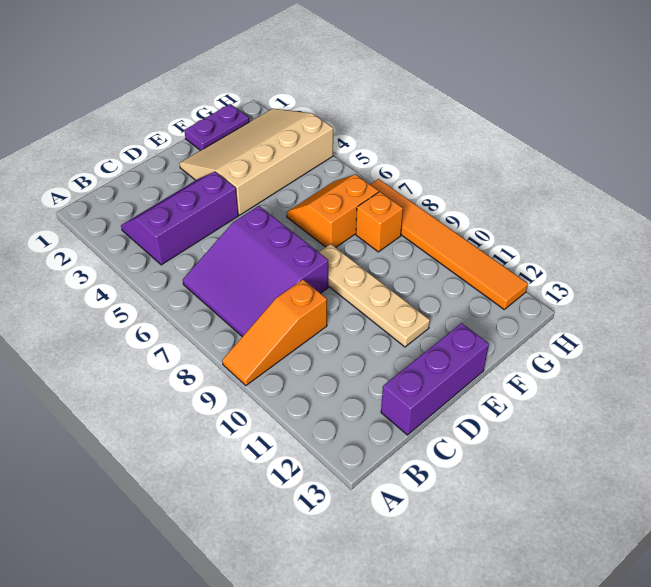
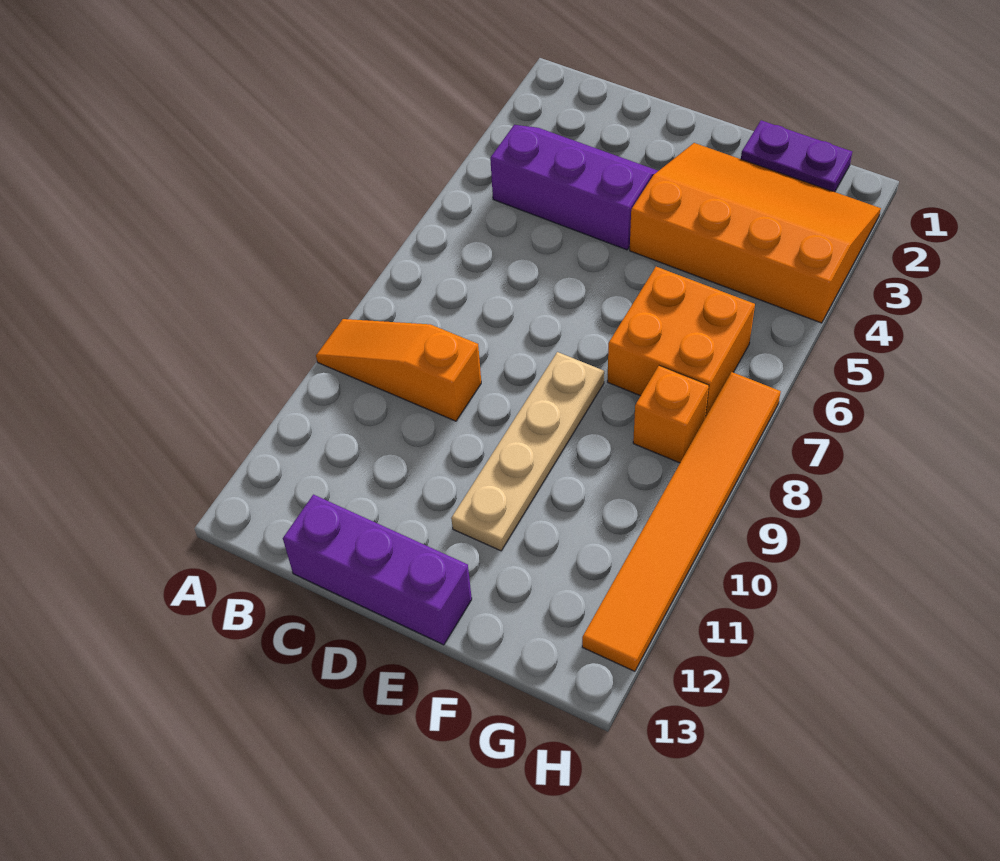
purple 3x3 slope [183,206,328,337] -> none
tan 3x4 slope [180,109,333,215] -> orange 3x4 slope [630,143,881,323]
orange 2x2 slope [287,174,379,247] -> orange 2x2 brick [608,267,755,418]

